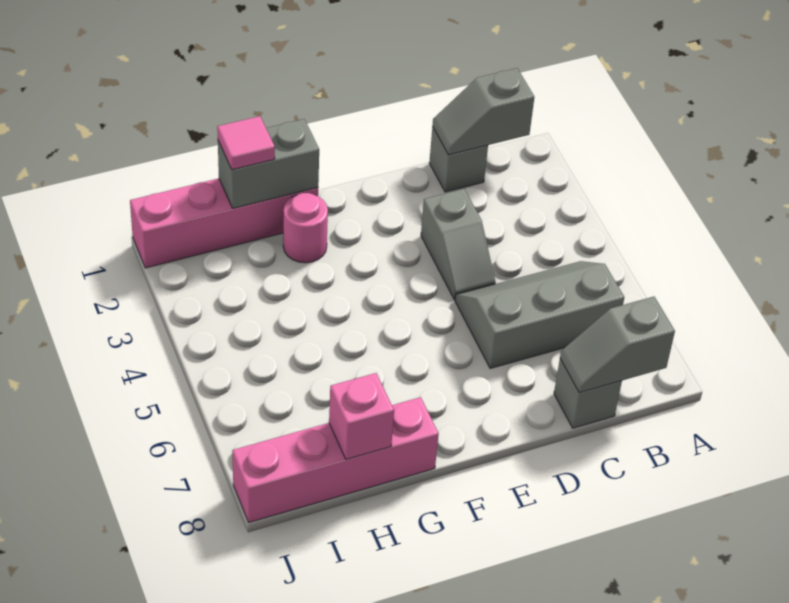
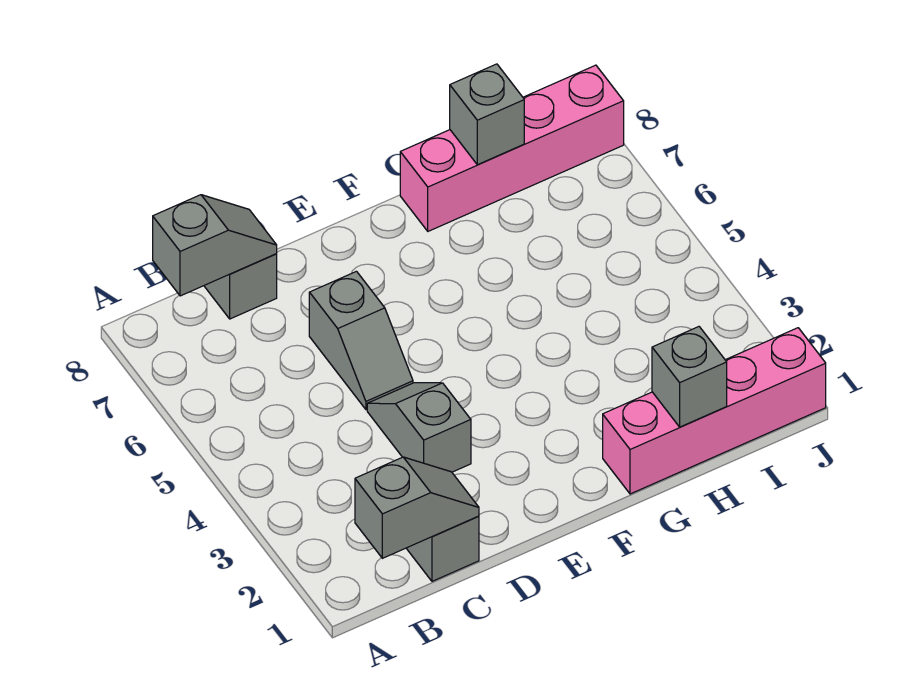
grey 2x3 slope [455,261,624,369] -> grey 1x2 slope [309,271,413,410]
grey 1x2 brick [218,119,319,208] -> grey 1x1 brick [652,327,727,427]
pink 1x1 round brick [283,193,328,263] -> none
pink 1x1 tile [217,116,275,170] -> none
pink 1x1 brick [329,373,394,459] -> grey 1x1 brick [450,64,524,165]

